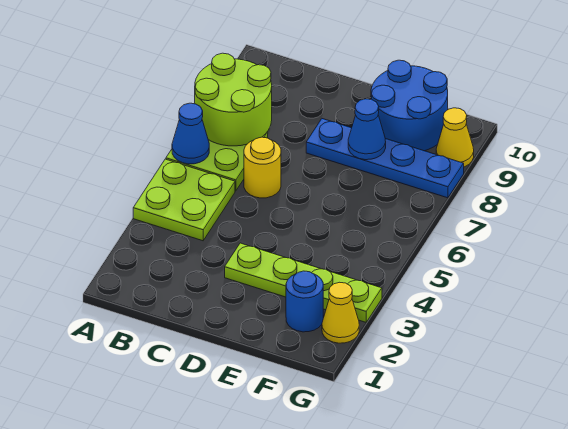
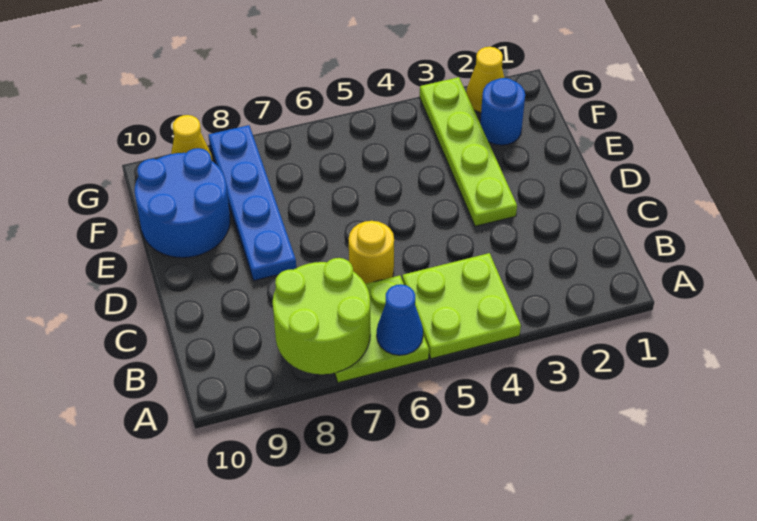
blue 1x1 cone [348,99,386,160] -> none

